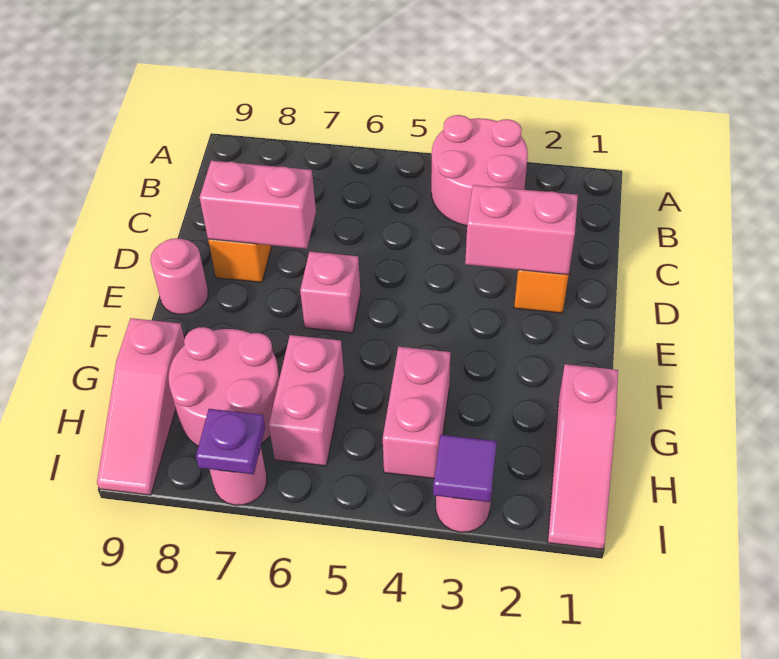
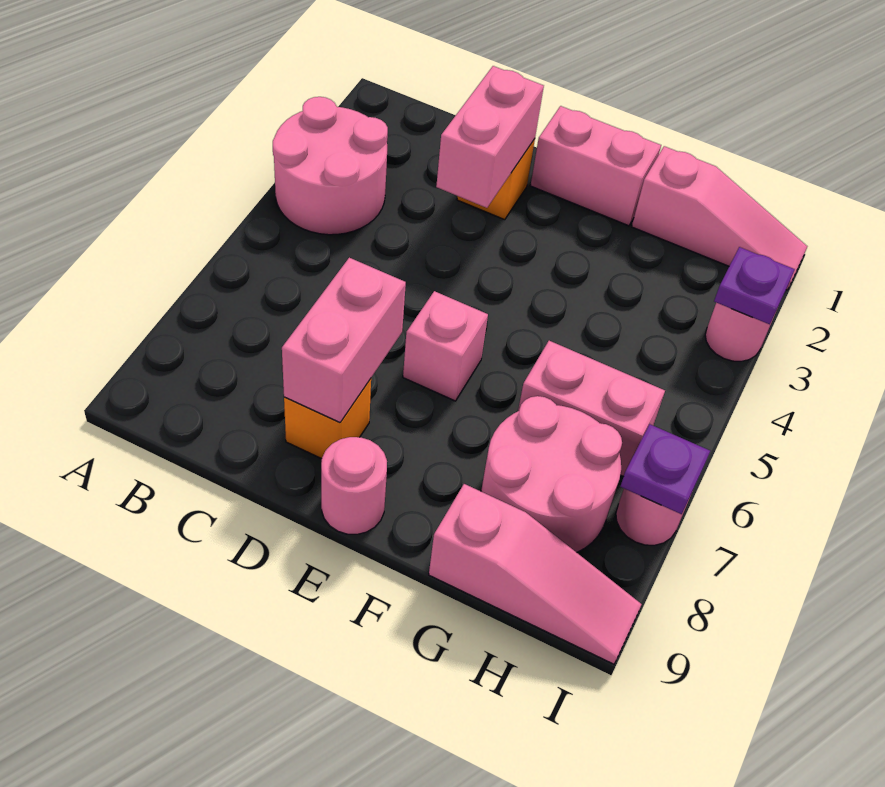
pink 1x2 brick [383,347,450,478] -> pink 1x2 brick moved to [530,106,661,226]
purple 1x1 tile [433,435,497,502] -> purple 1x1 plate [714,247,795,324]

